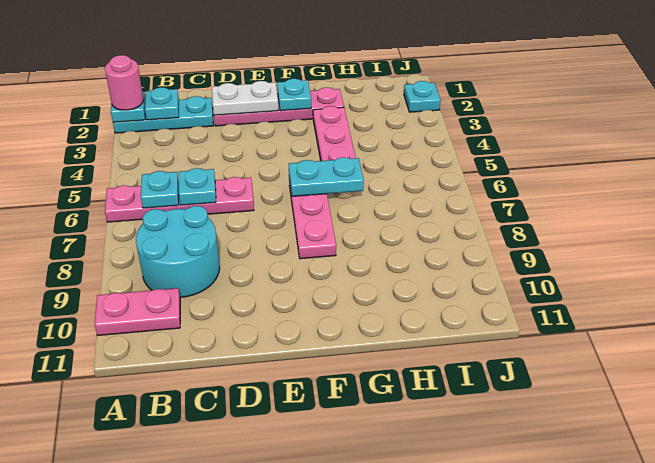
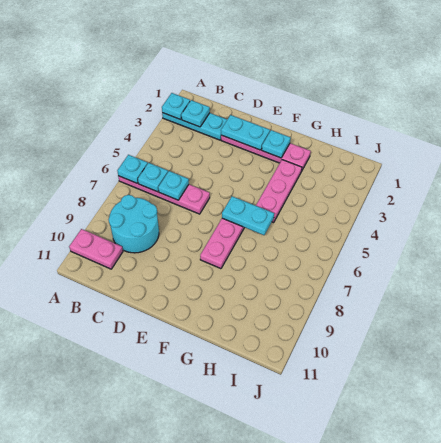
pink 1x1 round brick [105,55,144,110] -> none
white 1x2 plate [212,81,278,115] -> cyan 1x2 plate [221,115,270,150]
cyan 1x1 plate [404,81,441,112] -> cyan 1x1 plate moved to [117,155,148,183]

